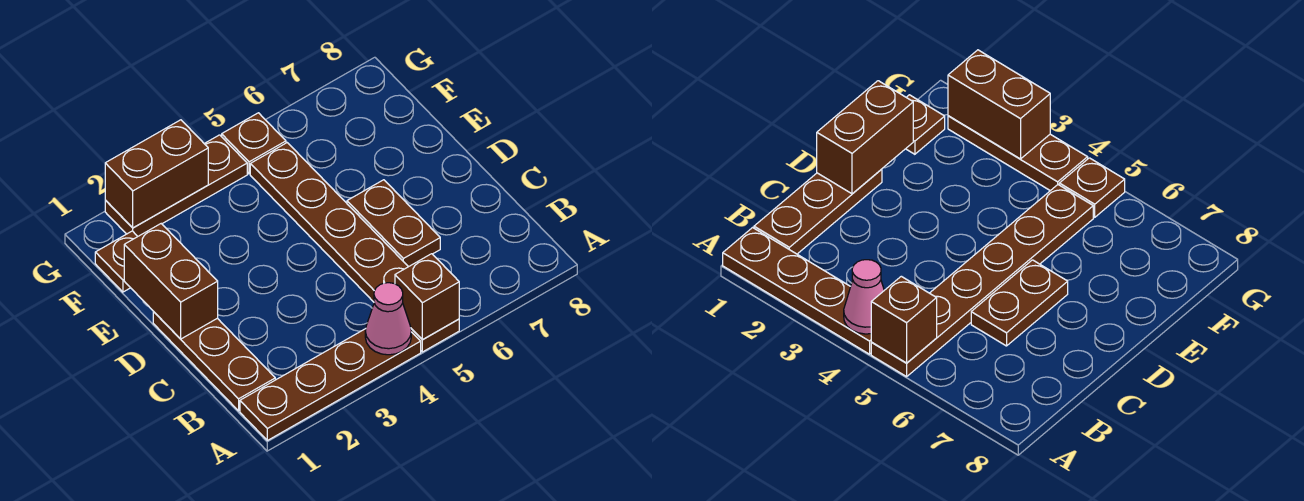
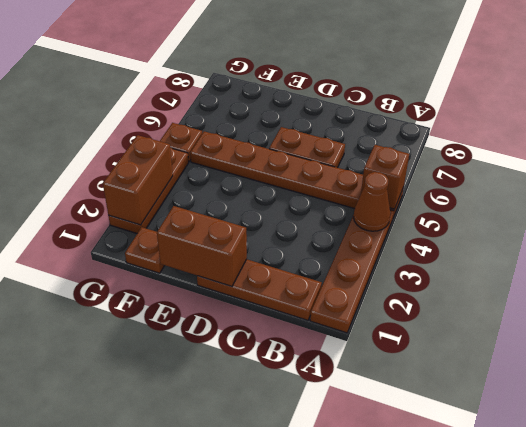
pink 1x1 cone [365,283,411,355] -> brown 1x1 cone [354,172,390,231]

